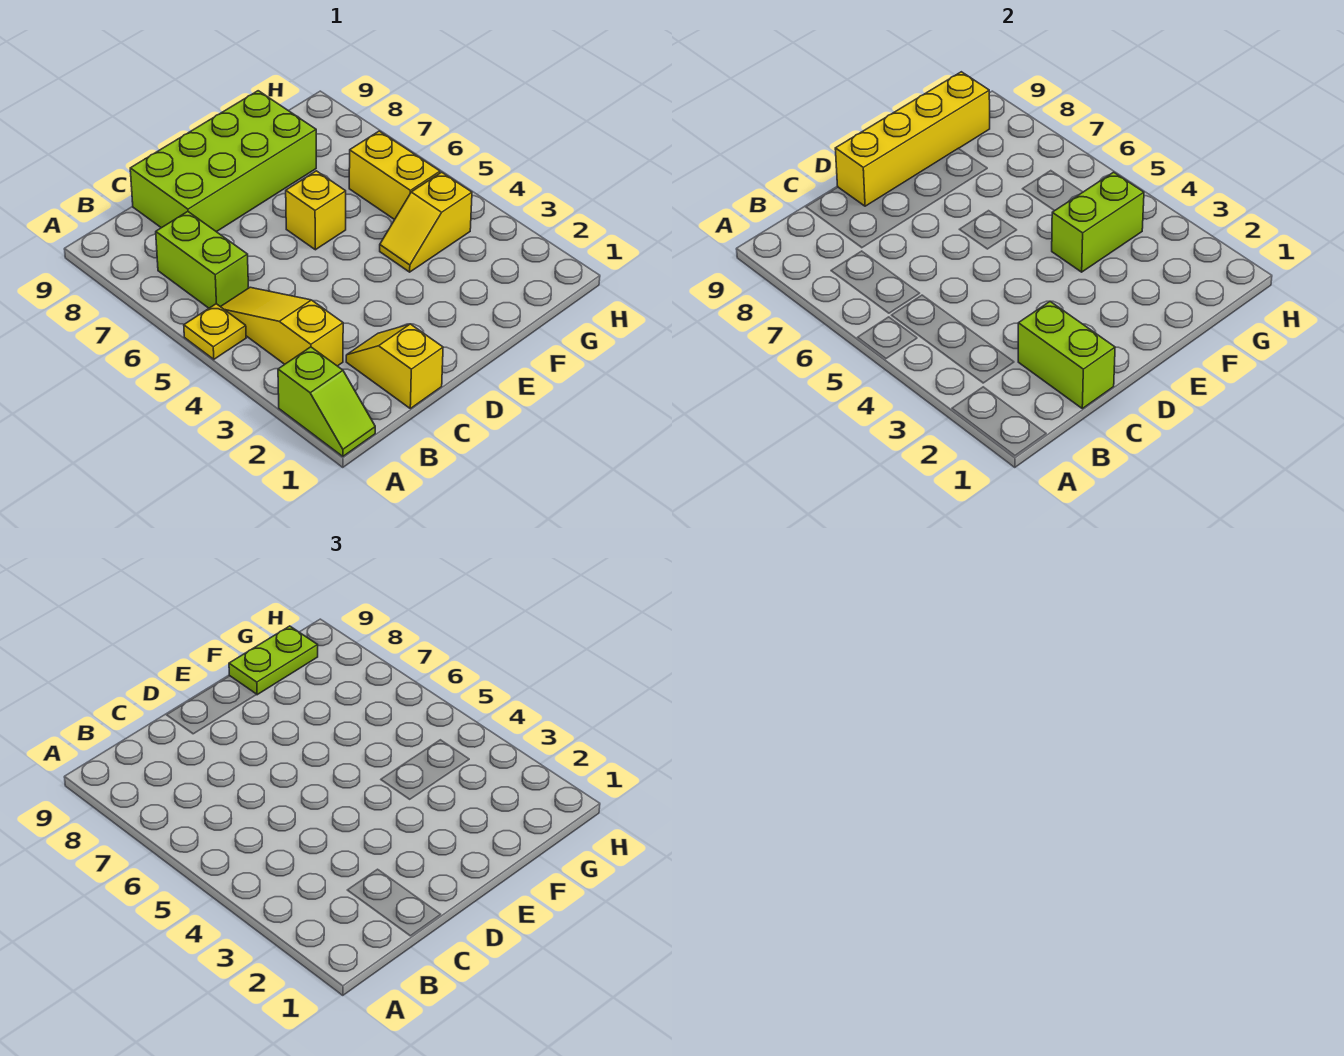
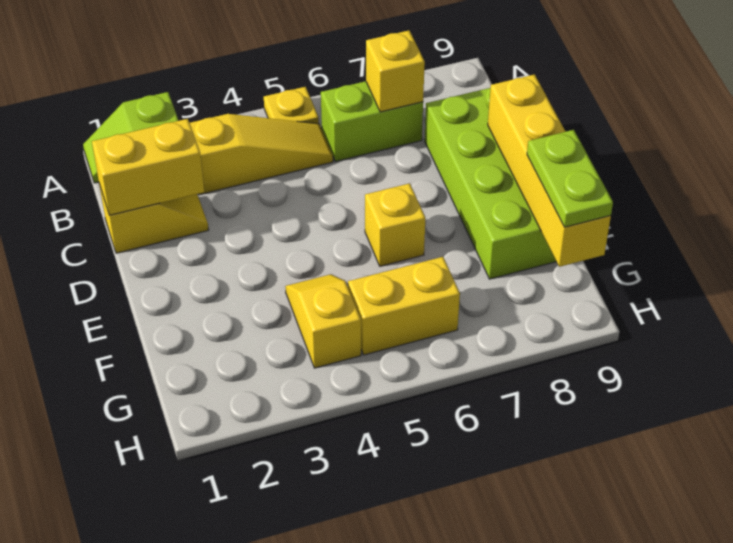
none -> yellow 1x1 brick [366,30,425,112]
lime 1x2 brick [1018,301,1115,409] -> yellow 1x2 brick [92,119,204,215]
lime 1x2 brick [1052,172,1144,272] -> none

